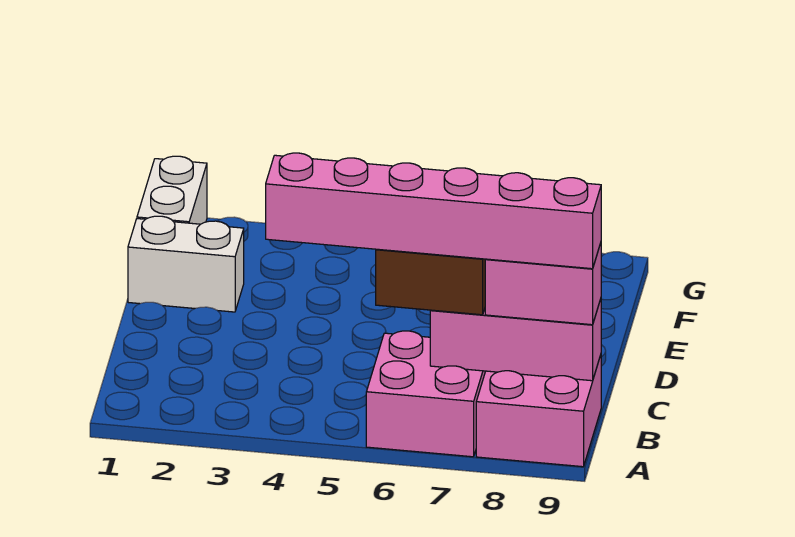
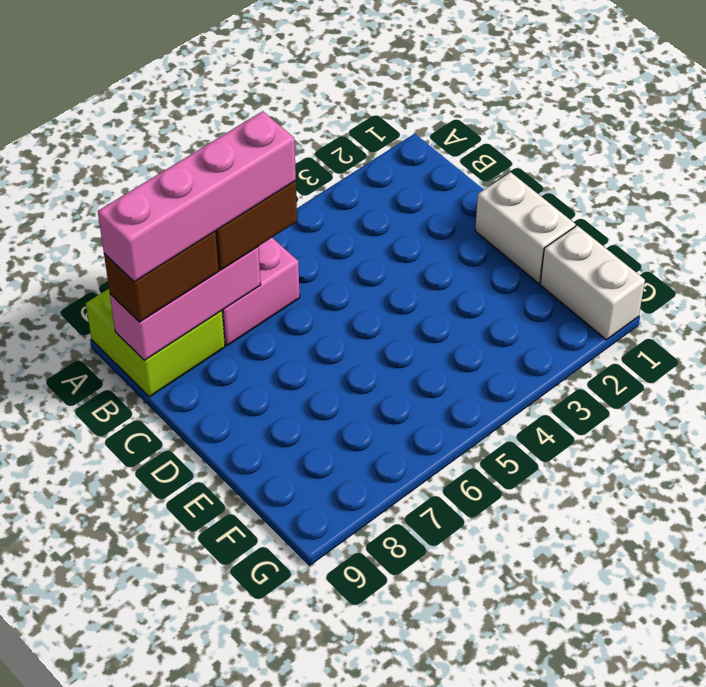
pink 2x2 brick [476,355,601,467] -> lime 2x2 brick [86,289,225,397]
pink 1x6 brick [266,153,601,269] -> pink 1x4 brick [98,111,296,282]
pink 1x2 brick [485,243,601,325] -> brown 1x2 brick [104,231,219,322]
white 1x2 brick [128,216,244,312] -> white 1x2 brick turned to [475,172,576,283]

